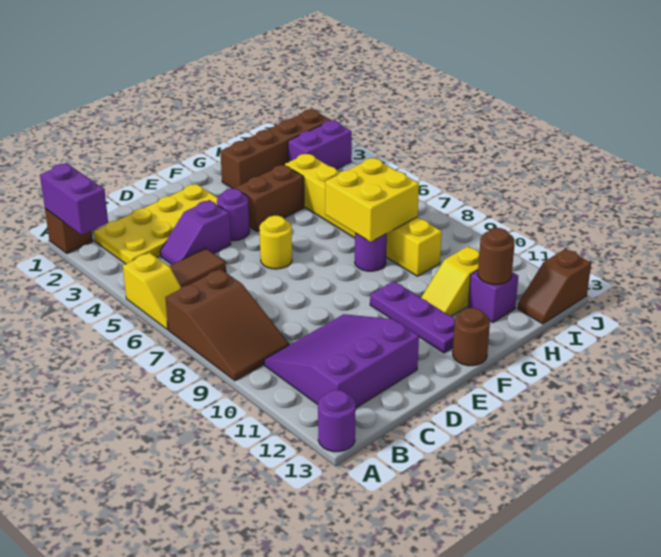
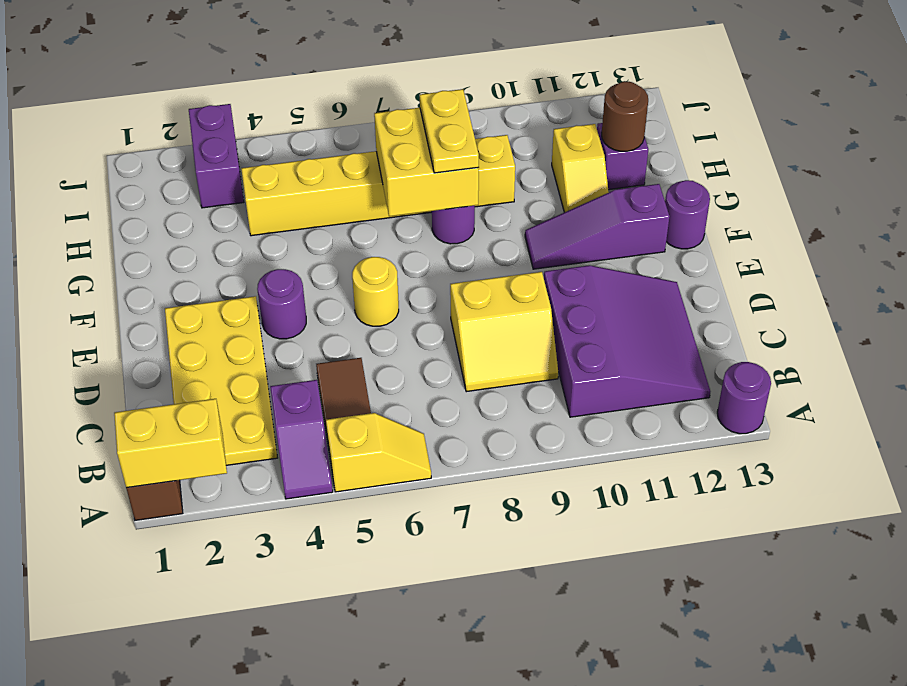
purple 1x2 brick [40,163,108,235] -> yellow 1x2 brick [114,399,227,488]
brown 2x3 slope [165,269,289,381] -> none
purple 3x3 slope [264,314,419,408] -> purple 3x3 slope turned to [544,265,710,417]
purple 1x2 slope [160,200,231,265] -> purple 1x2 slope moved to [270,380,333,499]
none -> yellow 2x2 slope [450,272,558,392]
brown 1x2 brick [236,165,304,232] -> none
purple 1x3 plate [370,281,455,353] -> purple 1x3 slope [525,184,670,269]
brown 1x1 round brick [453,308,490,366] -> purple 1x1 round brick [665,180,710,249]
brown 1x4 brick [220,109,331,189] -> none
none -> yellow 1x2 plate [420,89,479,173]
brown 1x2 slope [518,249,591,324] -> none

